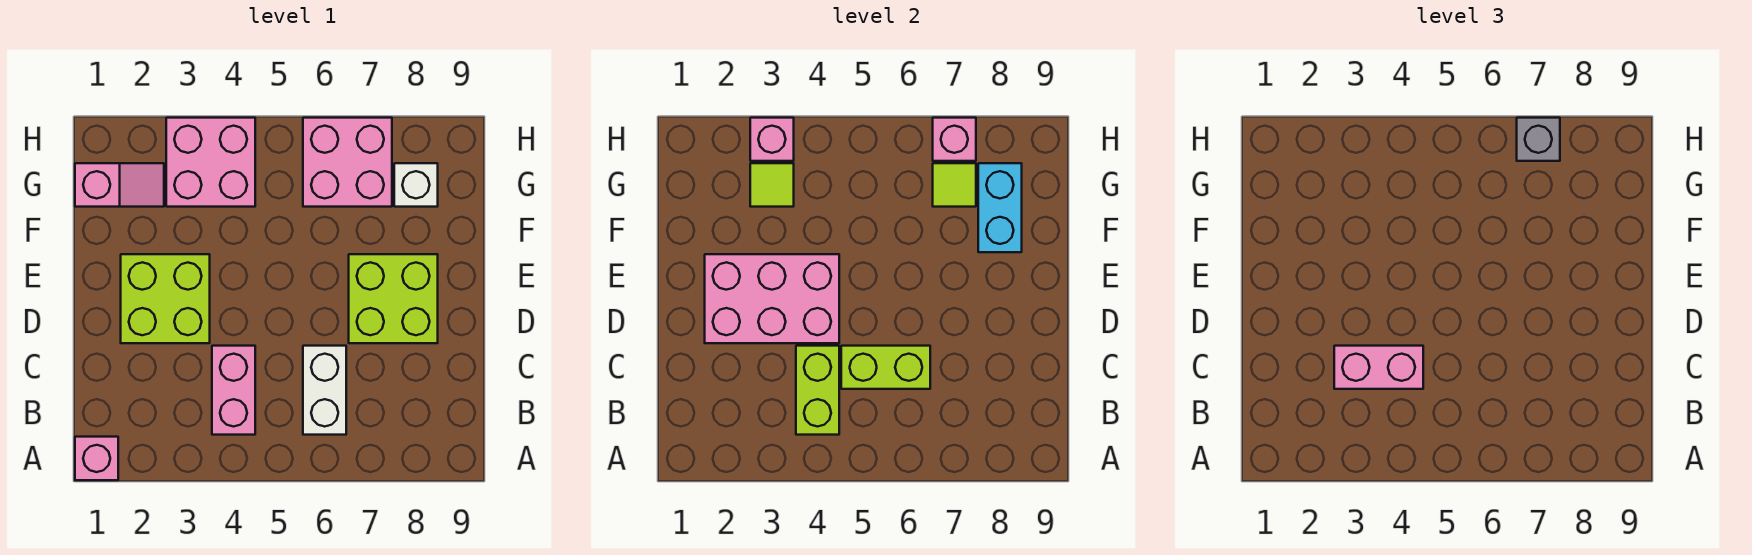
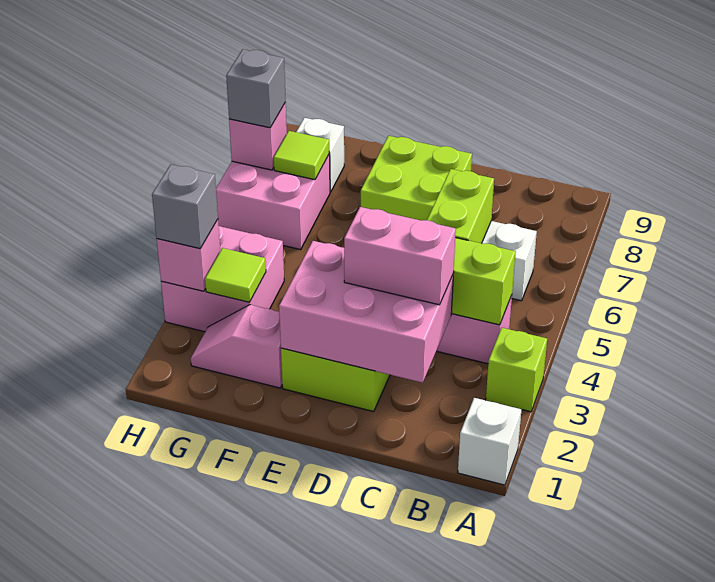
pink 1x1 brick [75,437,118,480] -> white 1x1 brick [458,398,521,485]
none -> lime 1x1 brick [486,328,547,412]
pink 1x2 brick [1334,346,1423,389] -> pink 1x2 brick turned to [344,207,456,305]
pink 2x3 brick [705,254,839,343] -> pink 2x3 brick turned to [279,241,453,383]
cyan 1x2 brick [978,163,1022,252] -> none
pink 1x2 slope [75,163,164,207] -> pink 1x2 slope turned to [191,305,282,388]
none -> grey 1x1 brick [152,165,218,249]

